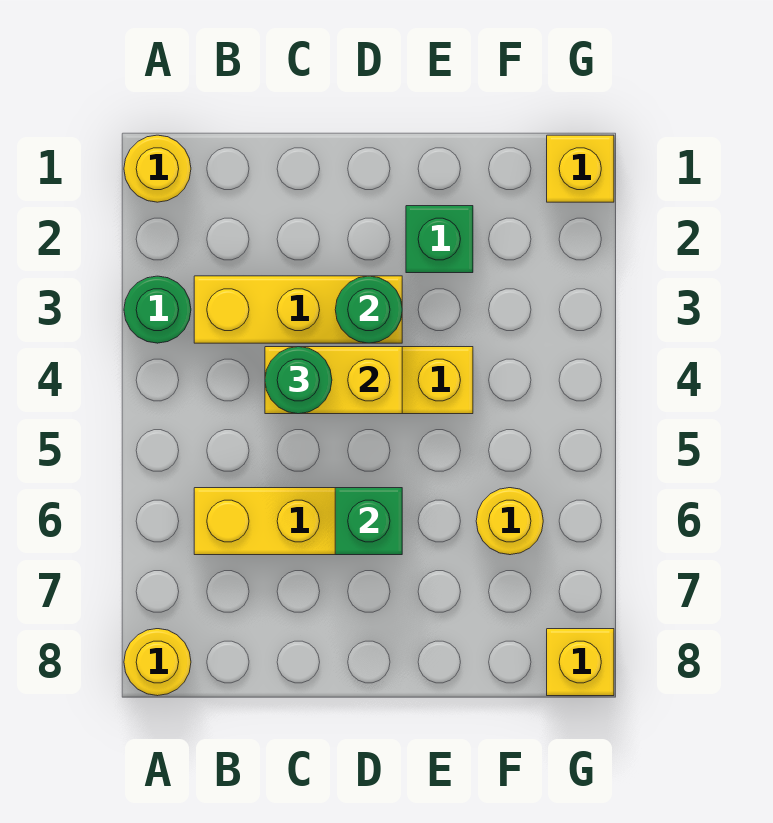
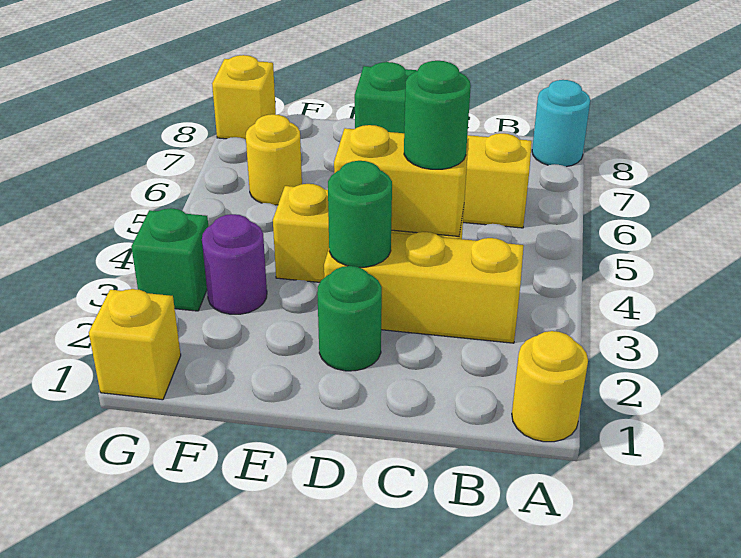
green 1x1 round brick [124,276,191,343] -> green 1x1 round brick moved to [317,266,382,371]
yellow 1x1 round brick [124,629,191,696] -> cyan 1x1 round brick [532,80,590,167]
green 1x1 brick [406,206,473,273] -> green 1x1 brick moved to [131,208,208,311]
none -> purple 1x1 round brick [202,214,267,314]

